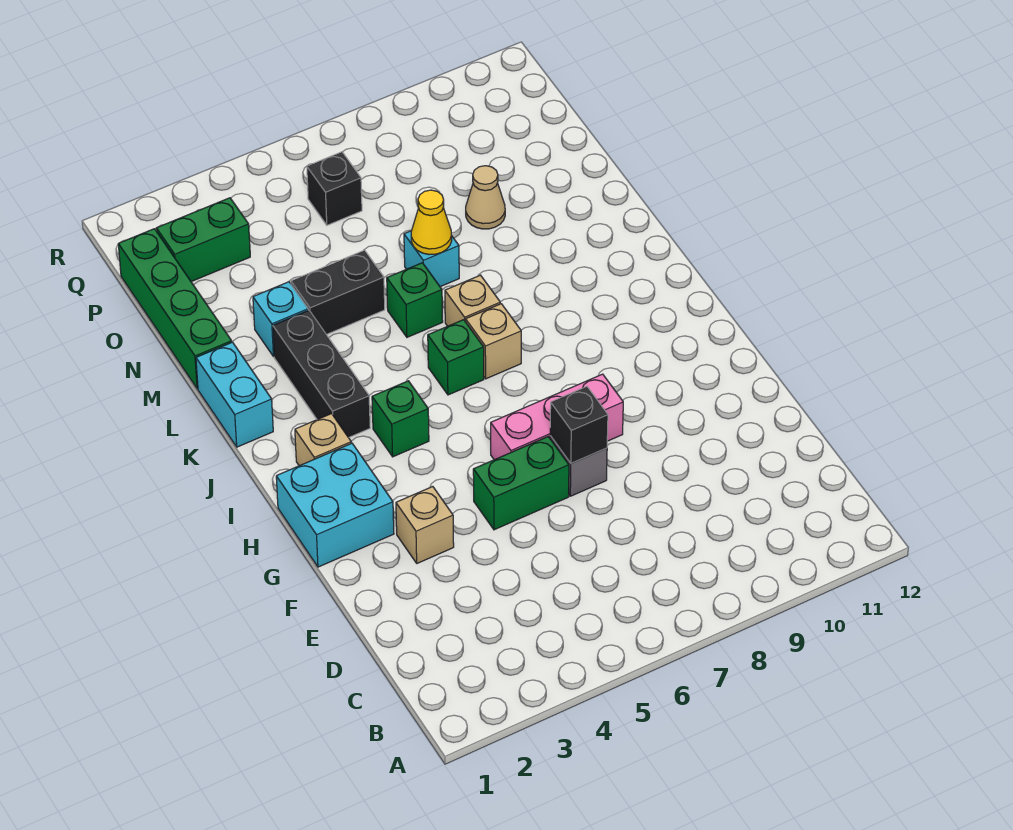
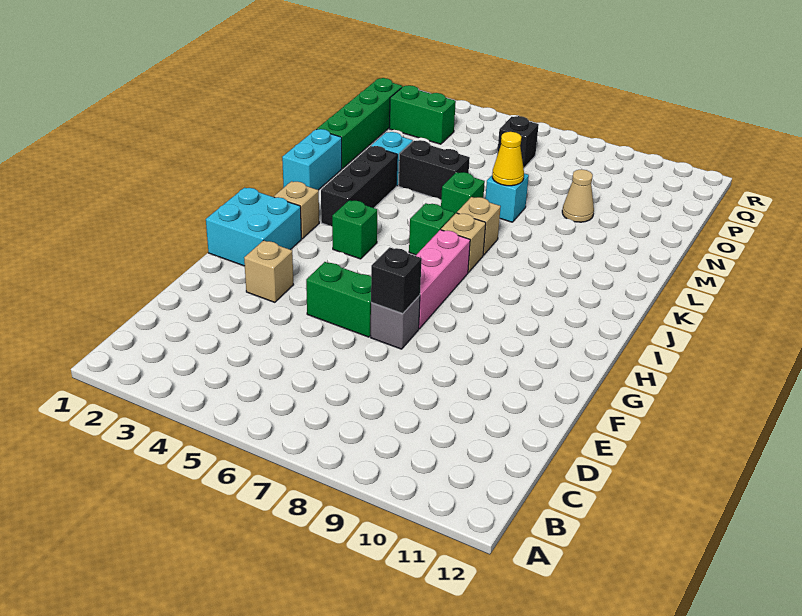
pink 1x3 brick [491,374,623,460] -> pink 1x3 brick turned to [416,230,470,329]

